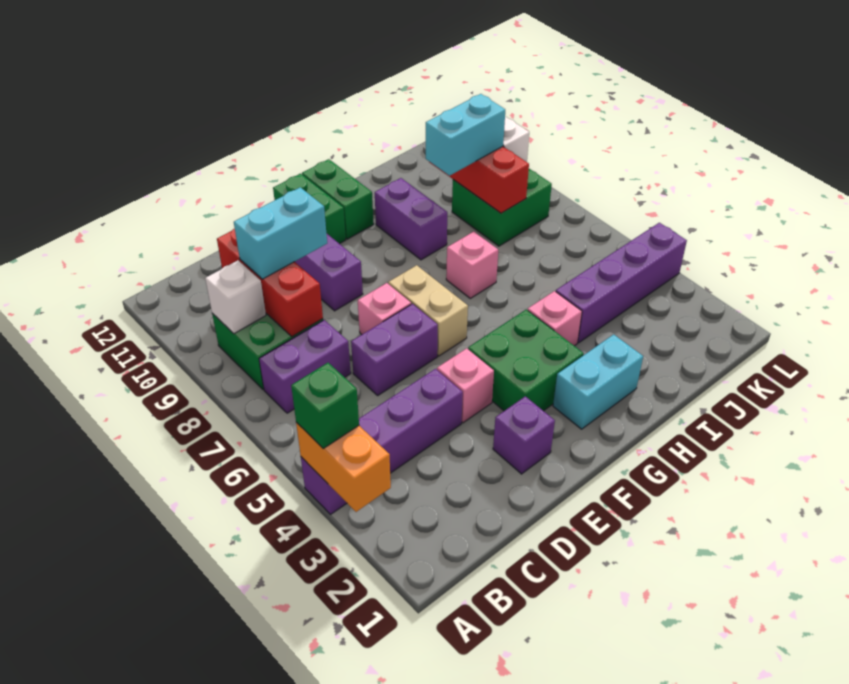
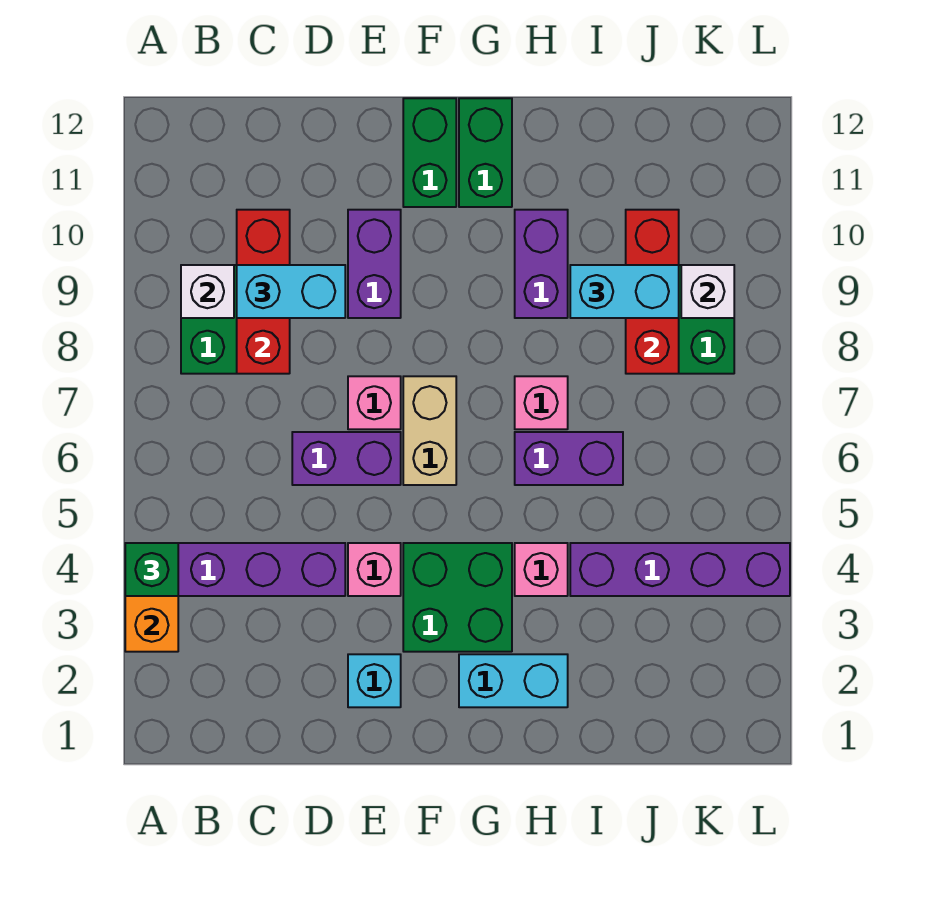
purple 1x2 brick [259,320,351,413] -> purple 1x2 brick moved to [515,432,623,485]
purple 1x1 brick [493,396,555,474] -> cyan 1x1 brick [348,654,401,707]

